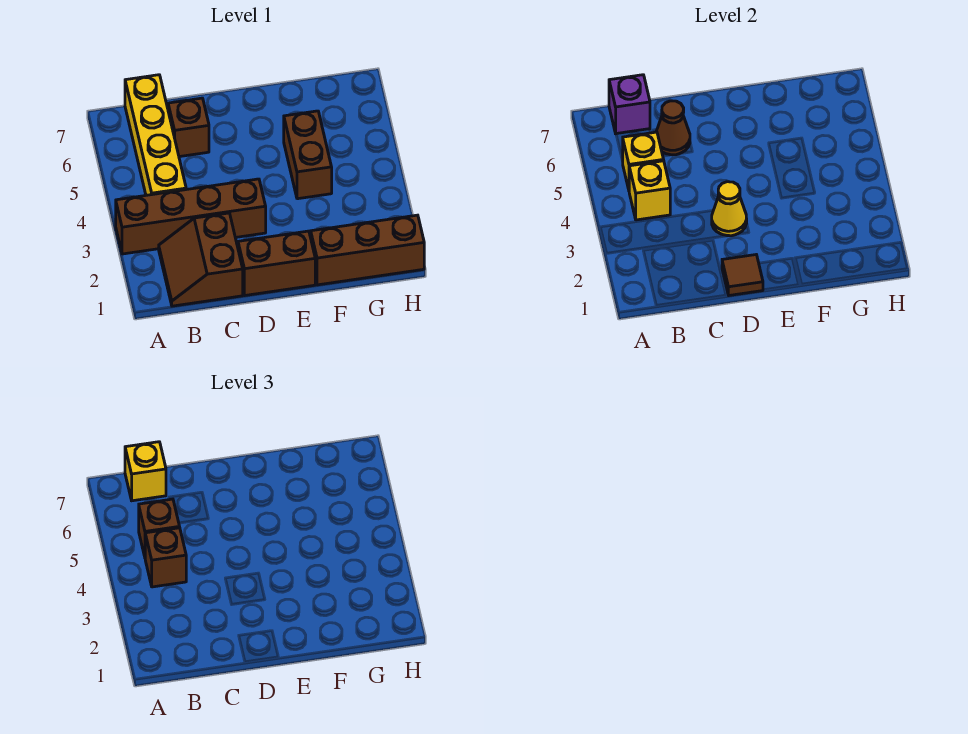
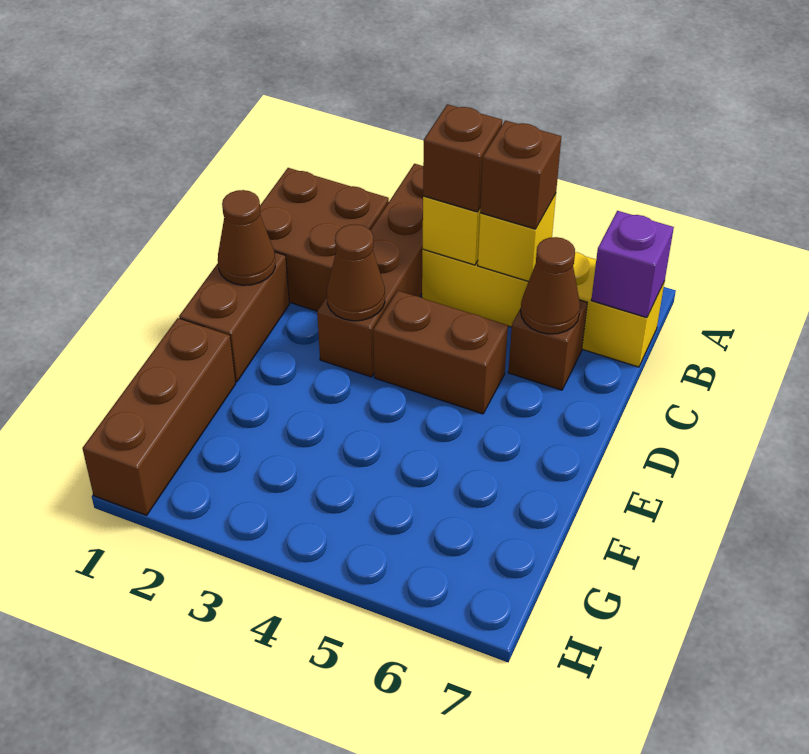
brown 2x2 slope [159,213,243,306] -> brown 2x2 brick [260,168,389,311]
yellow 1x1 brick [125,442,166,501] -> none
brown 1x1 tile [722,255,763,295] -> brown 1x1 cone [218,190,275,285]
yellow 1x1 cone [712,182,747,236] -> brown 1x1 cone [327,224,385,321]
brown 1x2 brick [284,111,332,199] -> brown 1x2 brick moved to [373,291,508,414]

